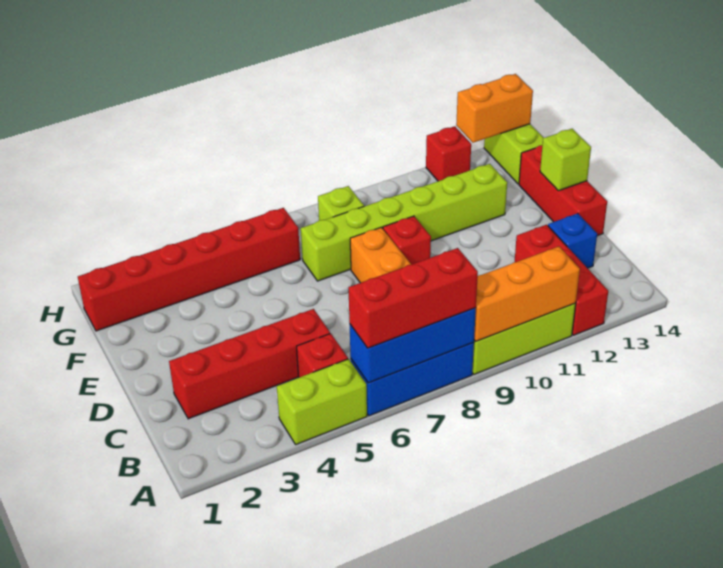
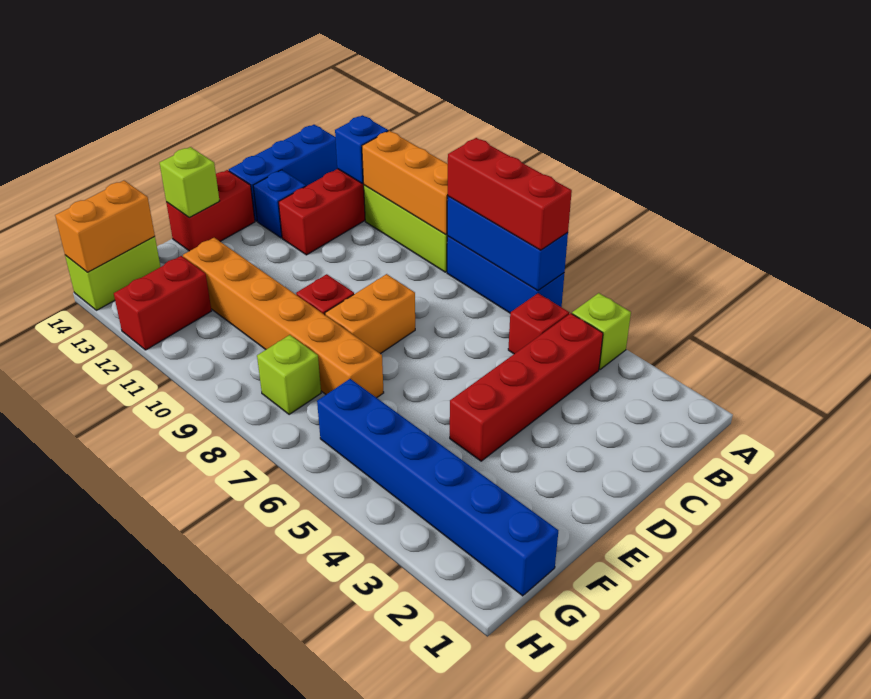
lime 1x2 brick [277,359,367,445] -> lime 1x1 brick [572,293,631,370]
none -> blue 1x1 brick [335,115,388,184]
none -> blue 1x3 brick [229,125,337,221]
red 1x4 brick [169,309,330,419] -> red 1x4 brick turned to [450,313,603,461]
red 1x3 brick [519,145,607,236] -> red 1x2 brick [166,170,255,251]
lime 1x6 brick [301,164,507,281] -> orange 1x6 brick [183,238,384,398]
red 1x6 brick [78,208,300,331] -> blue 1x6 brick [317,379,558,596]
red 1x1 brick [426,126,471,181] -> red 1x2 brick [114,256,211,350]
orange 1x2 brick [456,74,533,143] -> orange 1x2 brick turned to [55,181,155,272]

